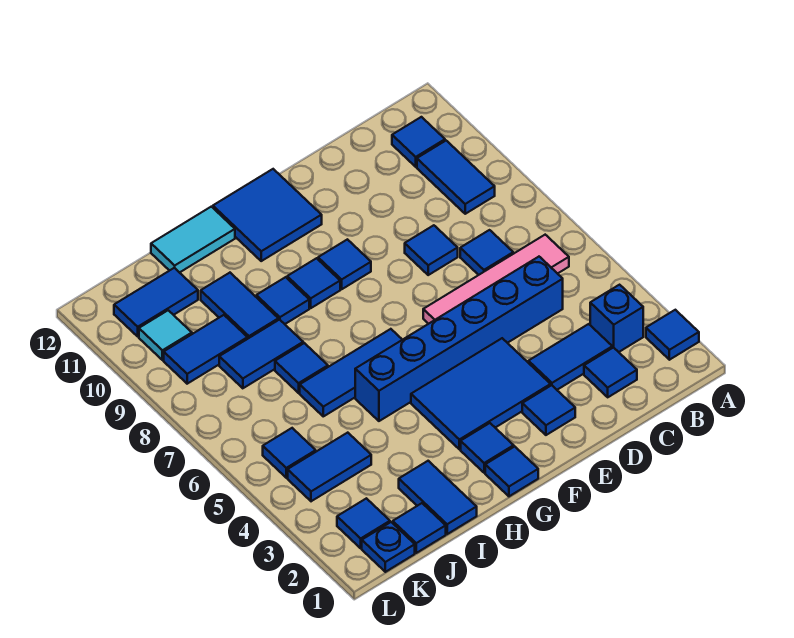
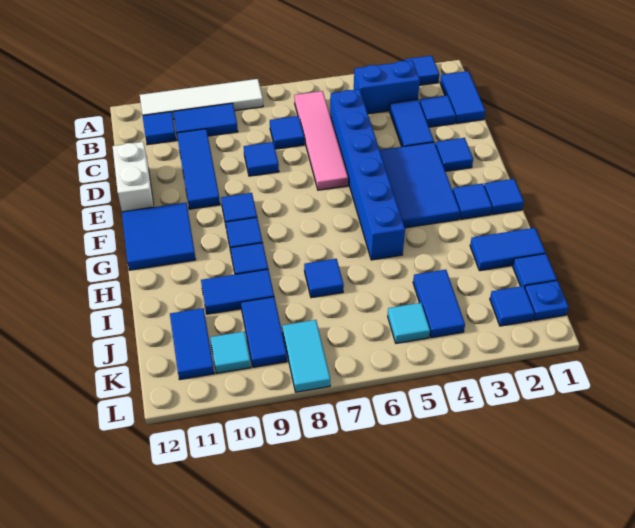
none -> white 1x4 tile [140,79,263,119]
blue 1x1 brick [590,285,643,352] -> blue 1x2 brick [354,61,420,114]
none -> white 1x2 brick [113,142,154,212]
blue 1x3 tile [300,329,402,416] -> blue 1x3 tile moved to [177,129,220,209]
cyan 1x2 tile [151,207,235,273] -> cyan 1x2 tile moved to [282,320,330,392]
blue 1x2 tile [219,320,303,388] -> blue 1x2 tile moved to [440,71,485,123]
blue 1x1 tile [263,428,316,478] -> cyan 1x1 tile [388,303,430,343]

